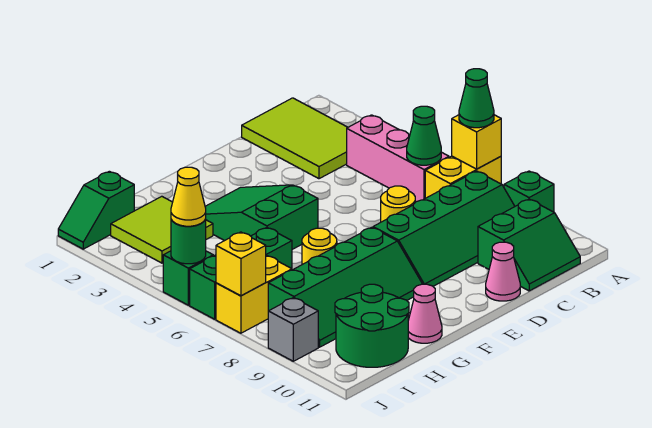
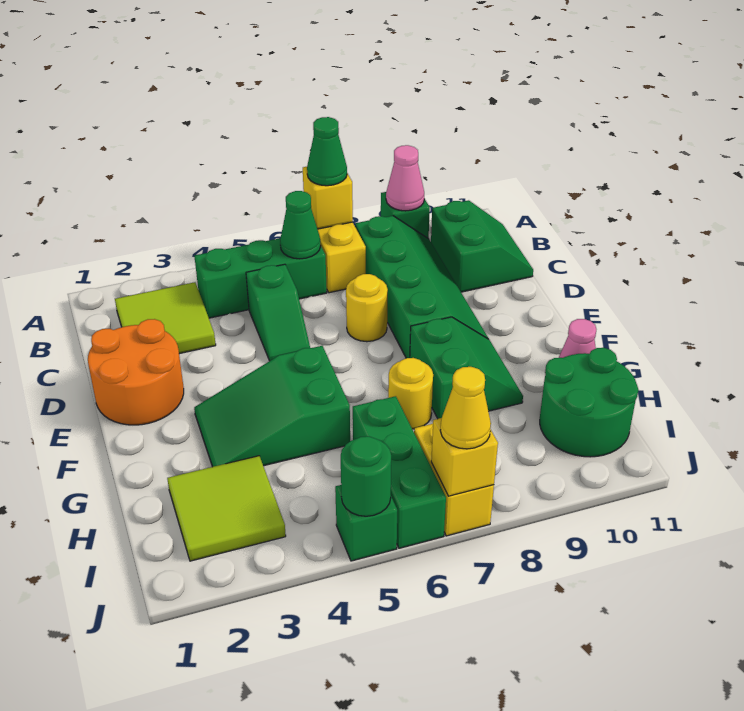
lime 2x3 tile [242,98,348,179] -> lime 2x2 tile [115,282,216,354]
pink 1x3 brick [347,115,449,202] -> green 1x3 brick [194,238,327,318]
none -> orange 2x2 round brick [88,319,184,425]
pink 1x1 cone [486,242,520,301] -> pink 1x1 cone moved to [386,145,424,211]
green 2x4 slope [268,227,422,347] -> green 2x2 slope [410,317,523,419]
green 1x2 slope [58,171,134,249] -> green 1x2 slope moved to [246,264,310,361]
yellow 1x1 cone [171,167,206,226] -> yellow 1x1 cone moved to [440,367,491,449]
grey 1x1 brick [268,298,318,361] -> none

